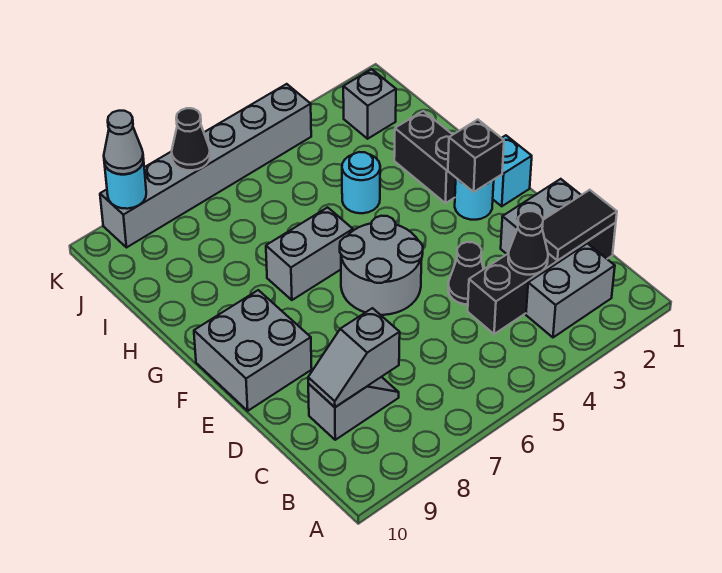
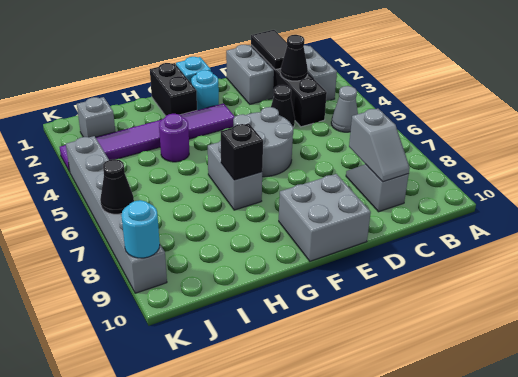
black 1x1 brick [448,120,504,192] -> black 1x1 brick moved to [221,124,263,180]
none -> purple 1x6 tile [60,103,235,172]
black 1x2 brick [394,111,456,203] -> black 1x2 brick turned to [150,63,197,116]
cyan 1x1 round brick [342,152,380,213] -> purple 1x1 round brick [159,114,189,162]
grey 1x1 cone [104,111,144,174] -> grey 1x1 cone moved to [331,86,358,132]

